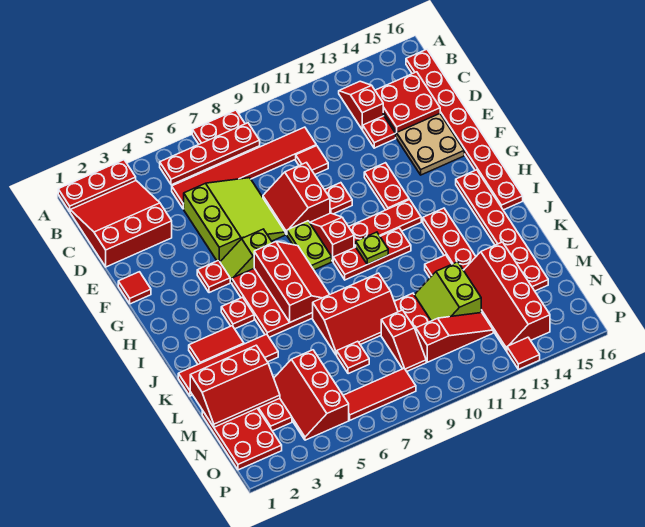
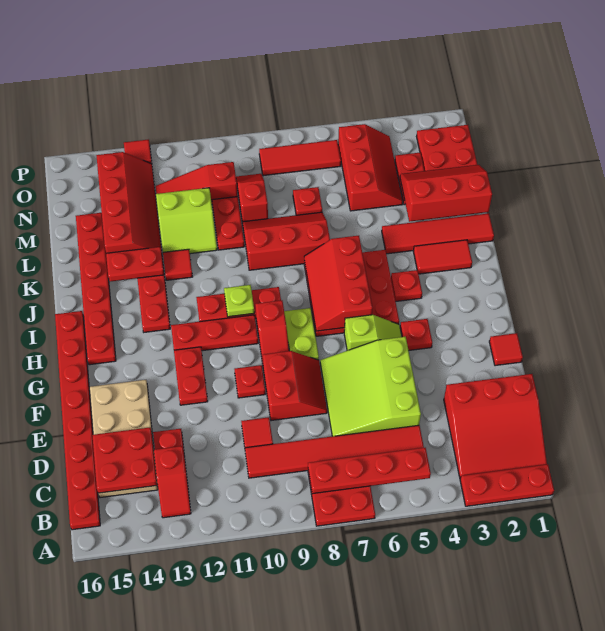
none -> red 1x2 plate [106,247,164,281]
lime 2x2 slope [415,262,481,321] -> lime 2x2 slope turned to [156,188,217,254]

